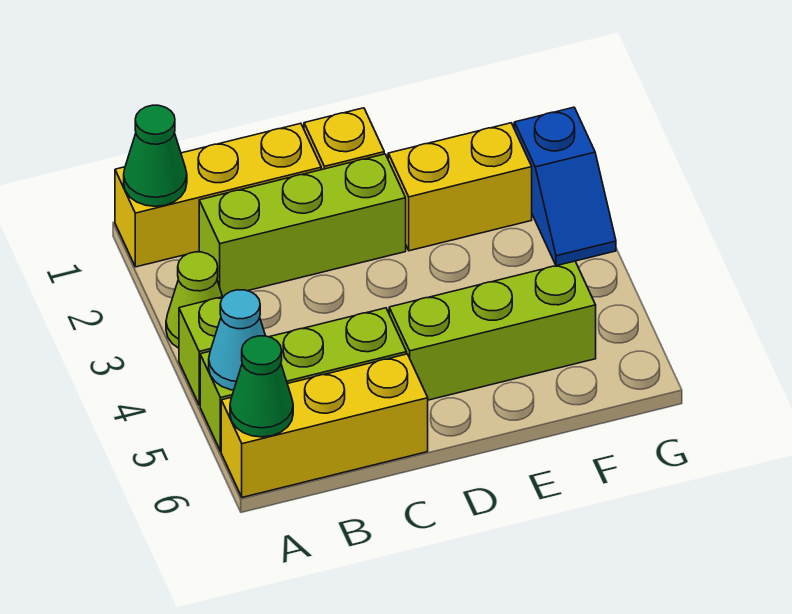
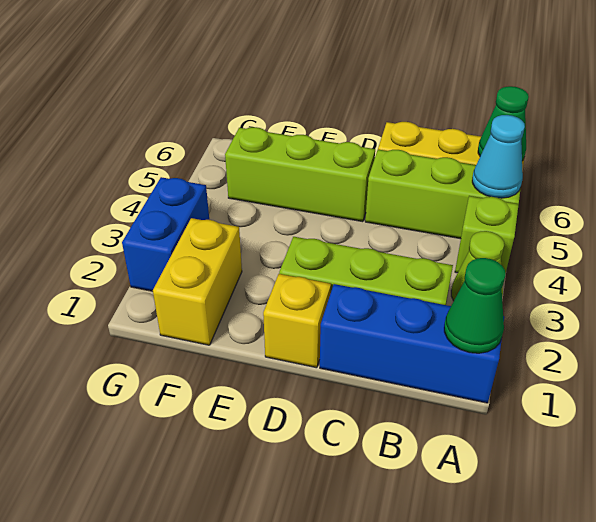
yellow 1x3 brick [115,123,321,267] -> blue 1x3 brick [320,284,504,403]
yellow 1x2 brick [388,123,532,251] -> yellow 1x2 brick turned to [153,218,242,345]
blue 1x2 slope [514,107,616,266] -> blue 1x2 brick [122,177,209,291]

